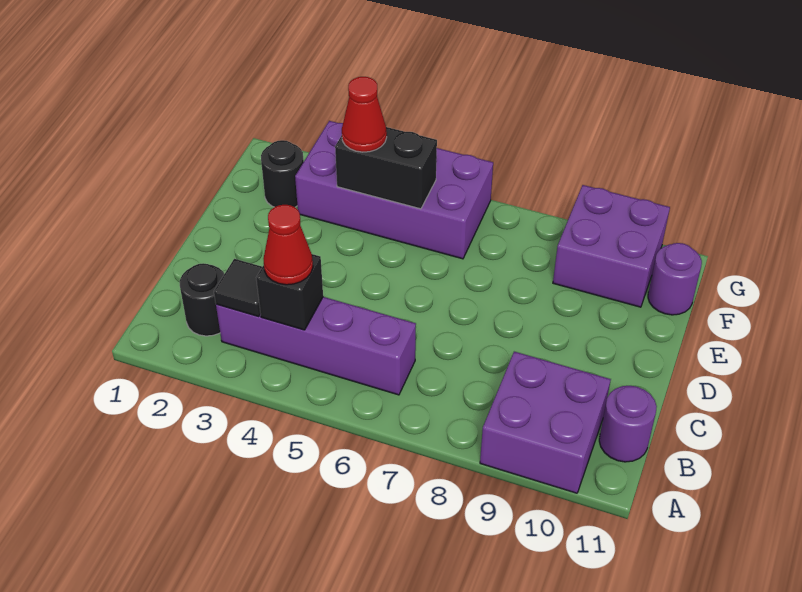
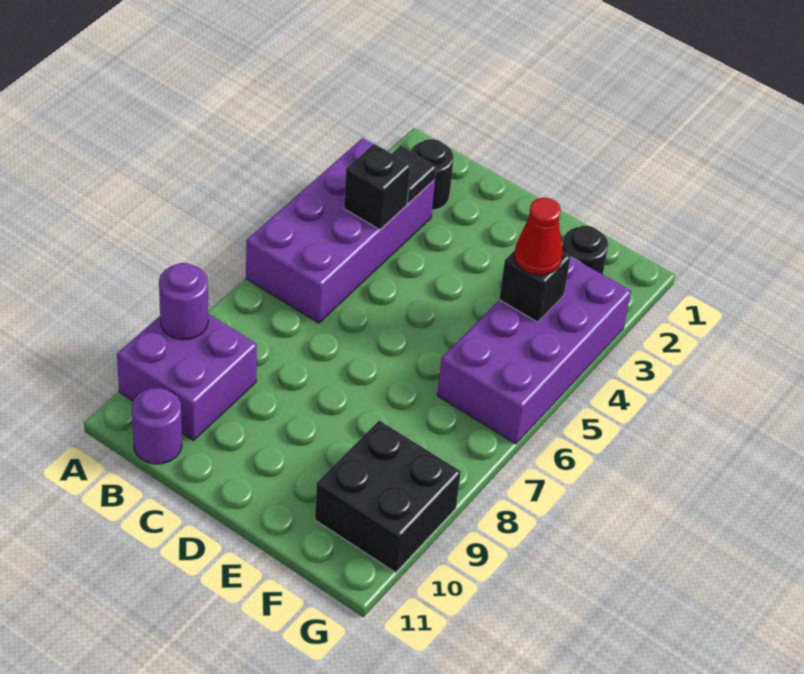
purple 1x4 brick [216,297,416,395] -> purple 2x4 brick [246,138,435,323]
red 1x1 cone [263,205,313,285] -> none
black 1x2 brick [335,127,437,209] -> black 1x1 brick [499,250,571,322]
purple 2x2 brick [553,185,670,307] -> black 2x2 brick [315,420,461,573]
purple 1x1 round brick [648,243,702,315] -> purple 1x1 round brick moved to [159,263,208,340]

